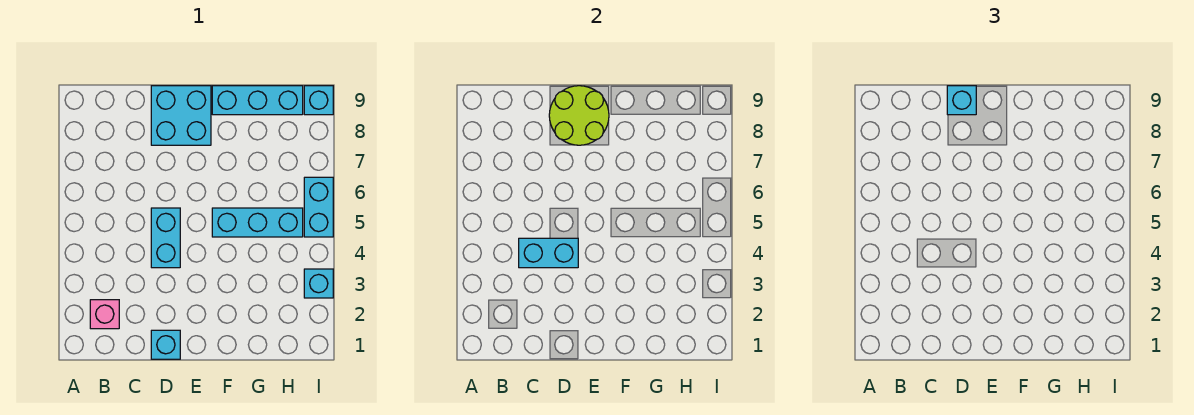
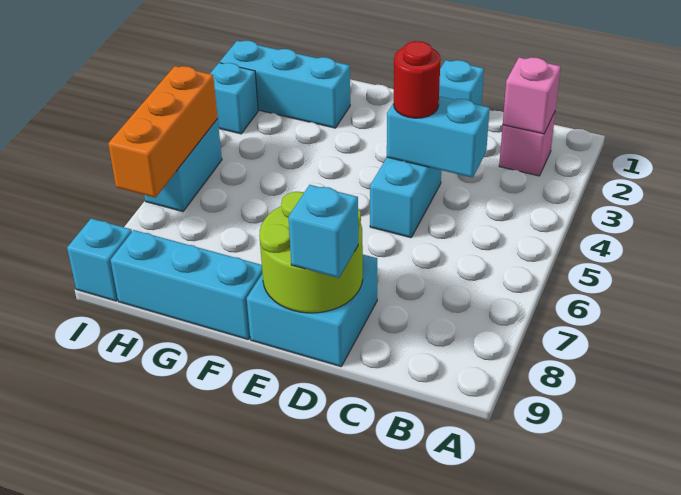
none -> pink 1x1 brick [503,57,561,134]
none -> red 1x1 round brick [394,41,441,118]
cyan 1x3 brick [212,208,303,237] -> cyan 1x3 brick moved to [220,41,350,128]
none -> orange 1x3 brick [108,66,218,198]

